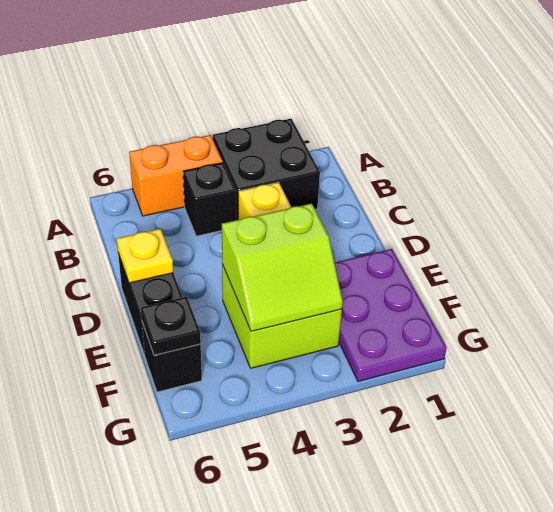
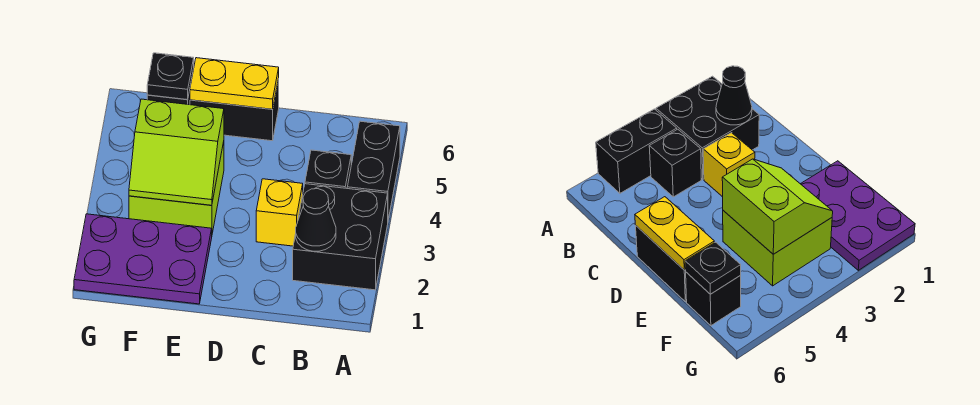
orange 1x2 brick [129,135,223,216] -> black 1x2 brick [347,121,400,219]
none -> black 1x1 cone [296,189,336,251]
yellow 1x1 plate [117,229,173,283] -> yellow 1x2 plate [190,58,279,109]
lime 2x2 slope [222,204,343,331] -> lime 2x2 slope turned to [129,99,224,205]

